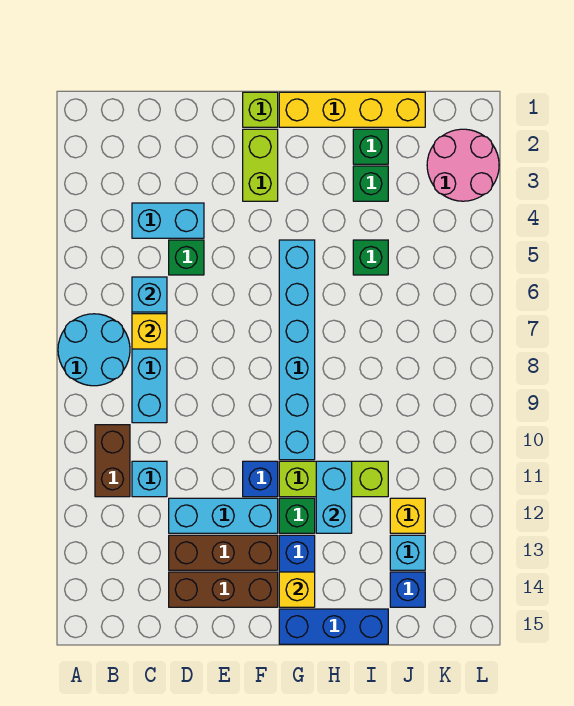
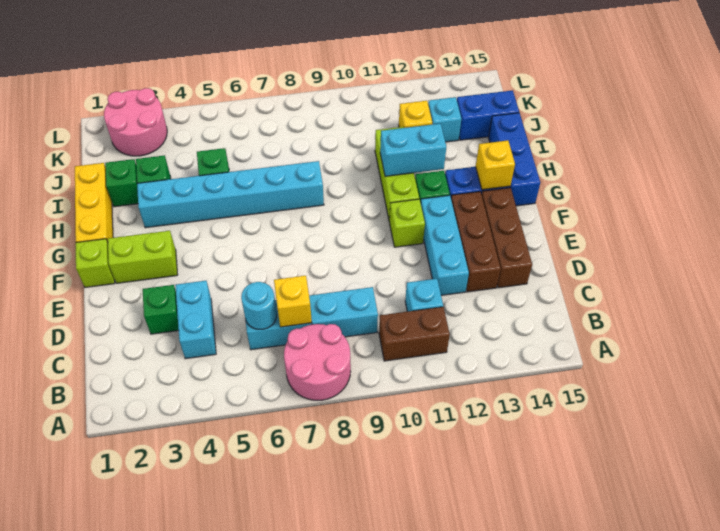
cyan 2x2 round brick [58,314,130,386] -> pink 2x2 round brick [284,324,351,400]
cyan 1x1 brick [132,277,167,312] -> cyan 1x1 round brick [241,282,277,329]
green 1x1 brick [169,240,204,275] -> green 1x1 brick moved to [143,285,179,334]
blue 1x1 brick [243,461,278,497] -> lime 1x1 brick [390,199,425,247]
yellow 1x4 brick [279,92,425,127] -> yellow 1x3 brick [75,163,113,242]
cyan 1x6 brick [279,240,315,460] -> cyan 1x6 brick moved to [137,161,324,228]
blue 1x1 brick [390,572,425,607] -> blue 1x2 brick [457,90,519,140]

